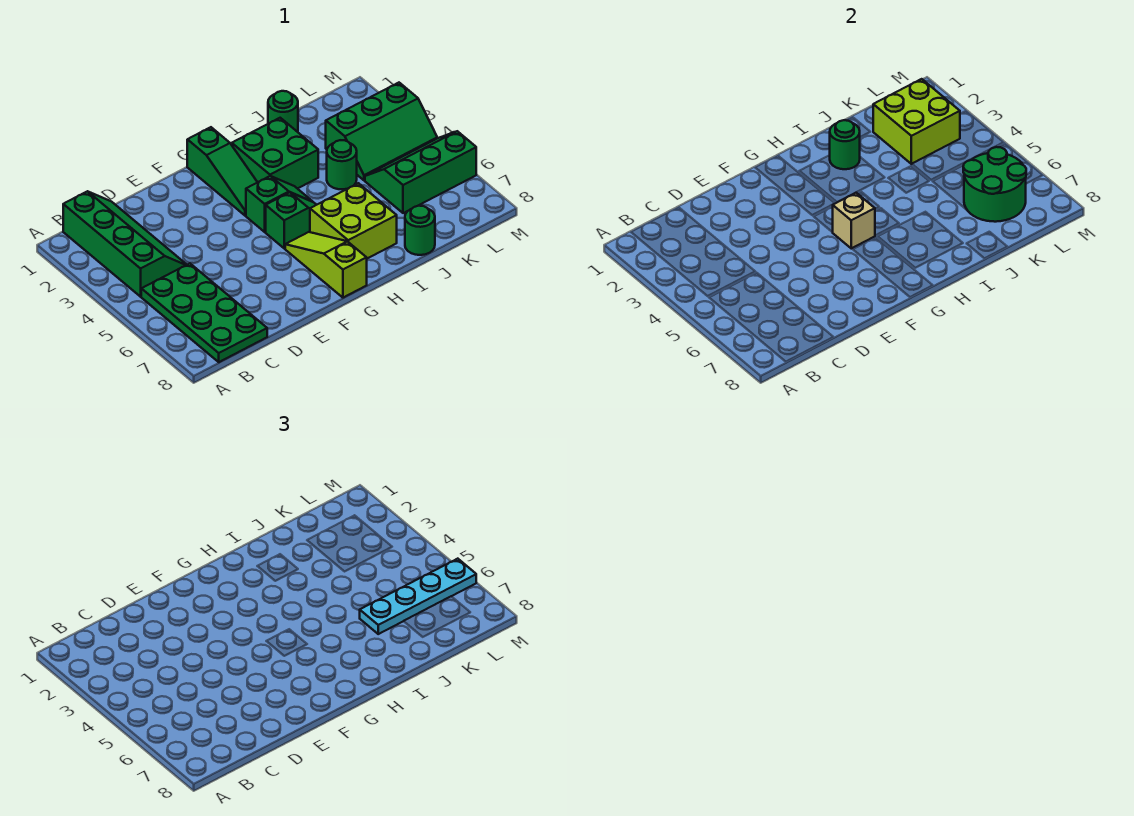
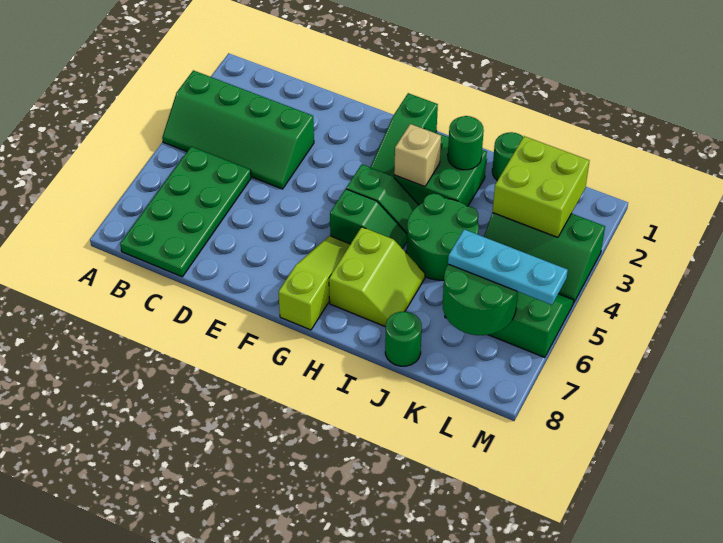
green 2x4 slope [63,191,187,297] -> green 2x4 slope turned to [162,70,314,189]
tan 1x1 brick [833,193,875,248] -> tan 1x1 brick moved to [394,124,441,187]
lime 2x2 brick [310,183,397,259] -> lime 2x2 slope [329,227,425,327]
green 1x1 round brick [327,140,357,189] -> green 2x2 round brick [406,194,479,280]
cyan 1x4 plate [360,559,476,634] -> cyan 1x3 plate [448,229,568,305]

